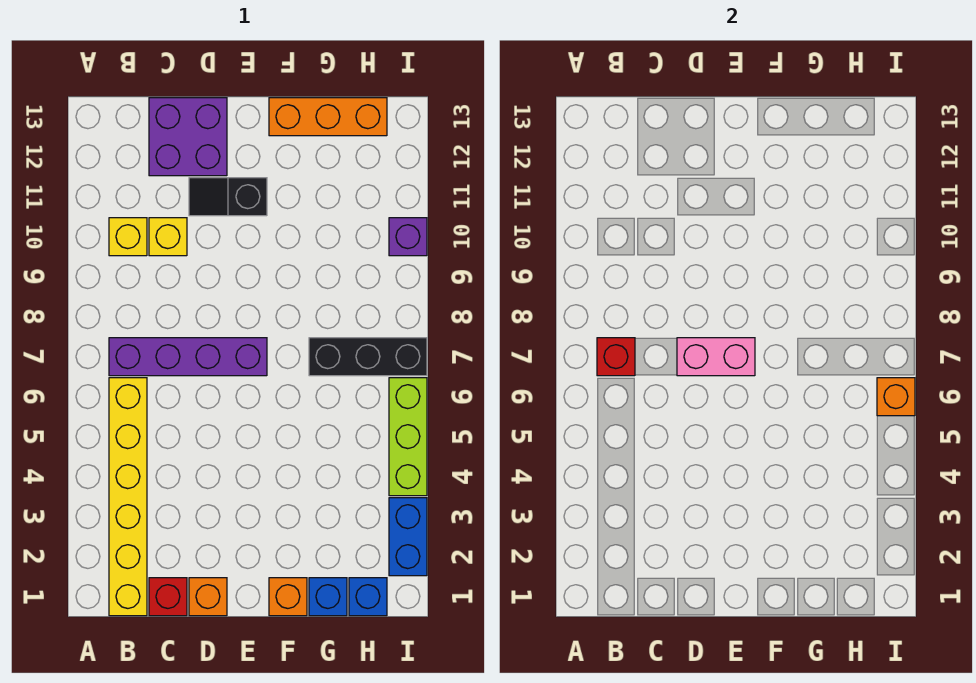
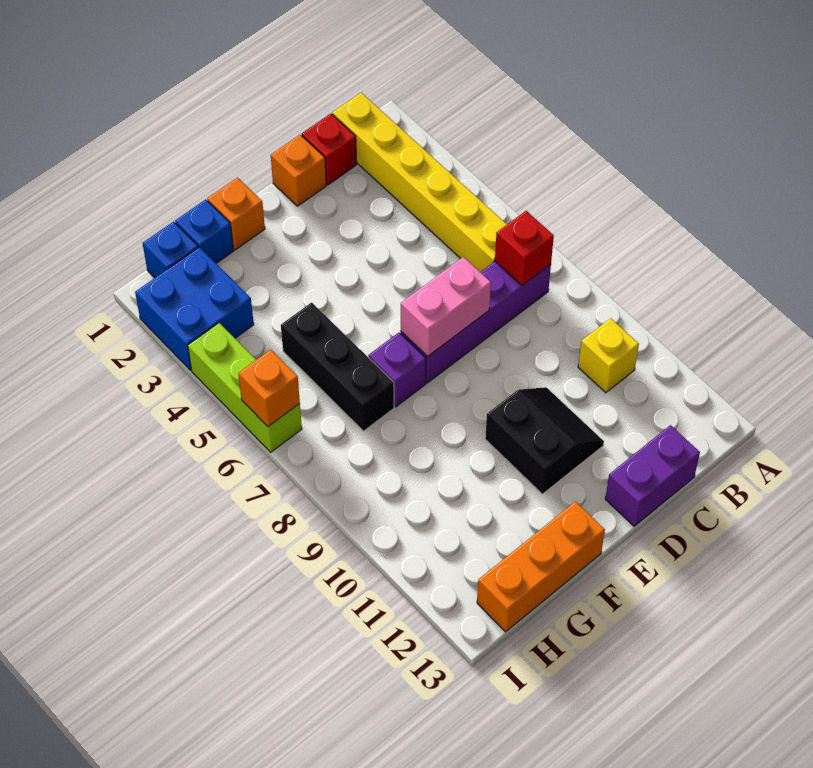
yellow 1x1 brick [149,218,187,256] -> none
purple 2x2 brick [149,98,227,176] -> purple 1x2 brick [605,425,700,526]
black 1x2 slope [189,178,267,216] -> black 2x2 slope [485,387,604,494]
black 1x3 brick [309,338,427,376] -> black 1x3 brick turned to [281,302,394,431]
blue 1x2 brick [389,498,427,576] -> blue 2x2 brick [135,247,254,370]
purple 1x1 brick [389,218,427,256] -> purple 1x1 brick moved to [368,333,426,407]

